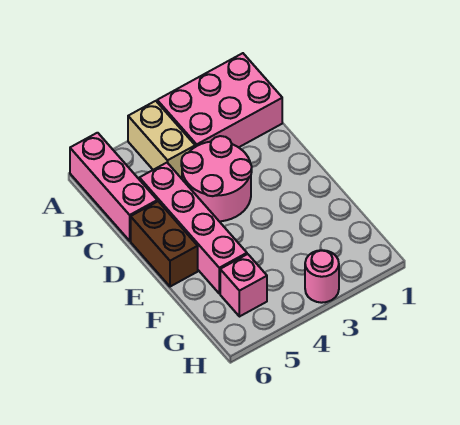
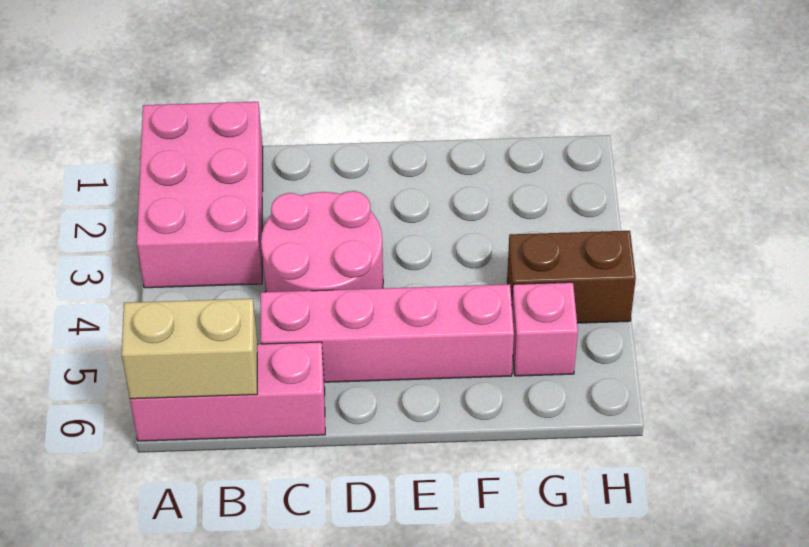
tan 1x2 brick [128,101,195,179] -> tan 1x2 brick moved to [121,299,258,399]
brown 1x2 brick [131,201,198,287] -> brown 1x2 brick moved to [507,231,636,323]
pink 1x1 round brick [305,250,339,303] -> none

